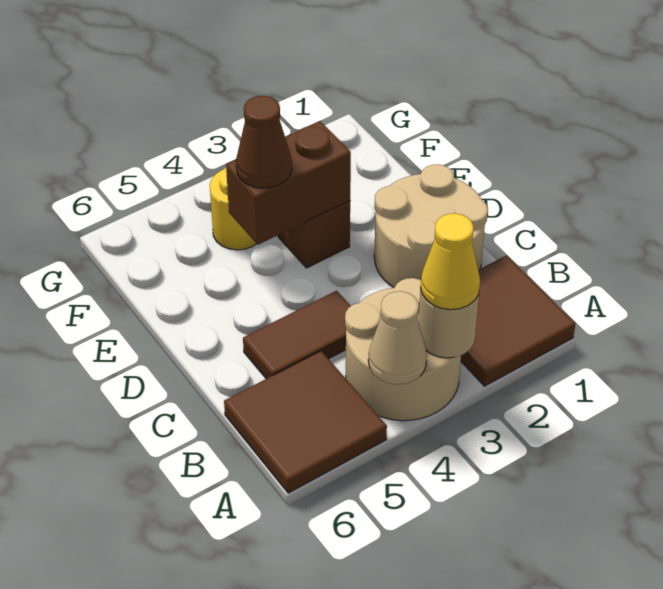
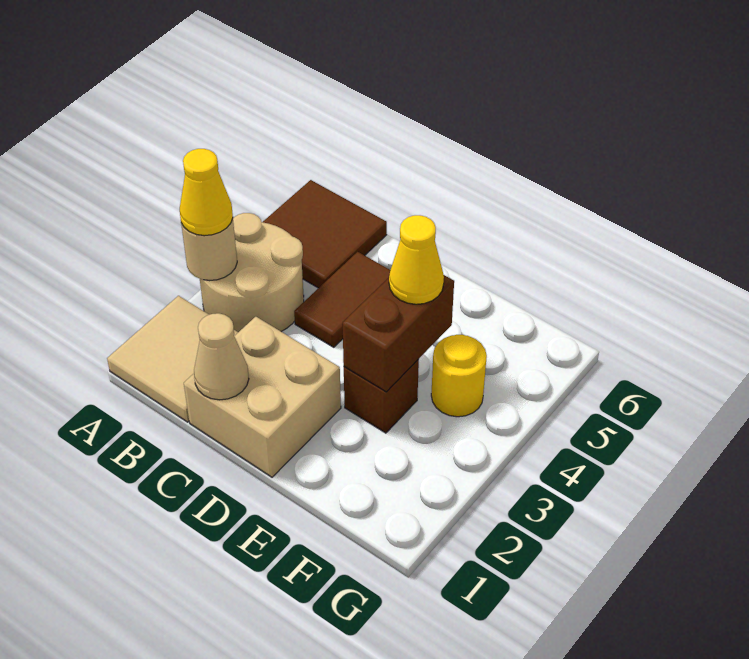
brown 2x2 tile [461,256,575,386] -> tan 2x2 tile [107,296,238,422]
tan 1x1 cone [368,291,427,384] -> tan 1x1 cone moved to [194,313,249,400]
tan 2x2 round brick [374,164,488,288] -> tan 2x2 brick [184,317,341,477]
brown 1x1 cone [236,96,292,188] -> yellow 1x1 cone [389,215,444,304]

